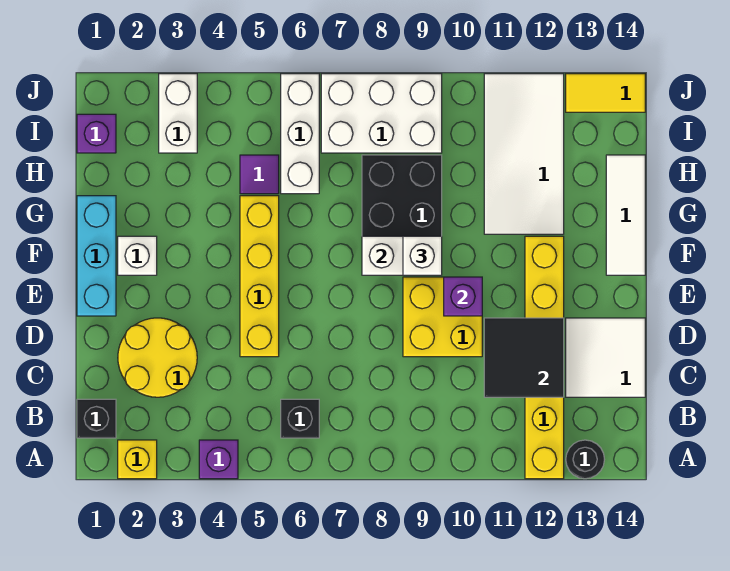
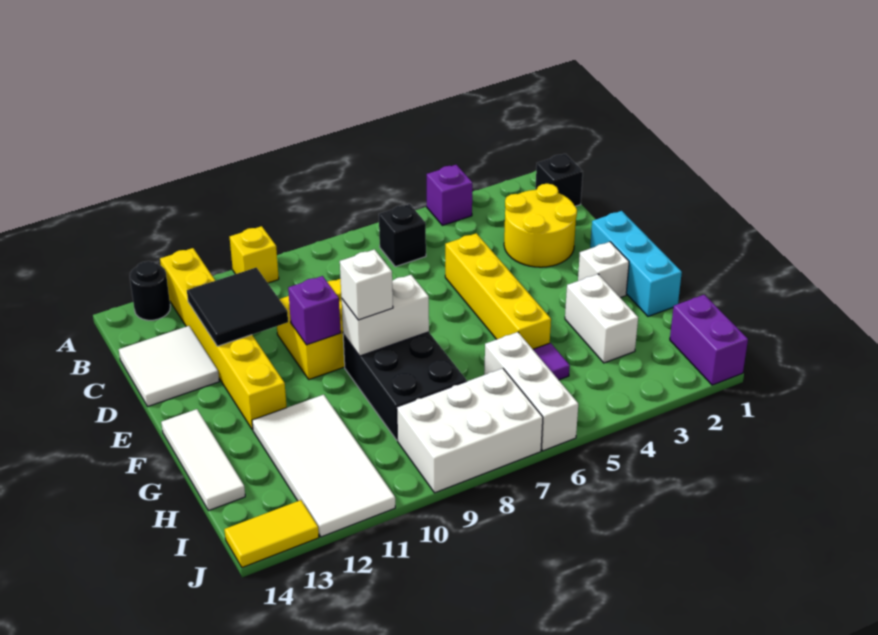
yellow 1x1 brick [118,440,157,479] -> yellow 1x1 brick moved to [230,226,279,283]
purple 1x1 brick [77,114,116,153] -> purple 1x2 brick [670,295,748,385]
white 1x2 brick [159,74,197,153] -> white 1x2 brick moved to [565,274,638,363]

